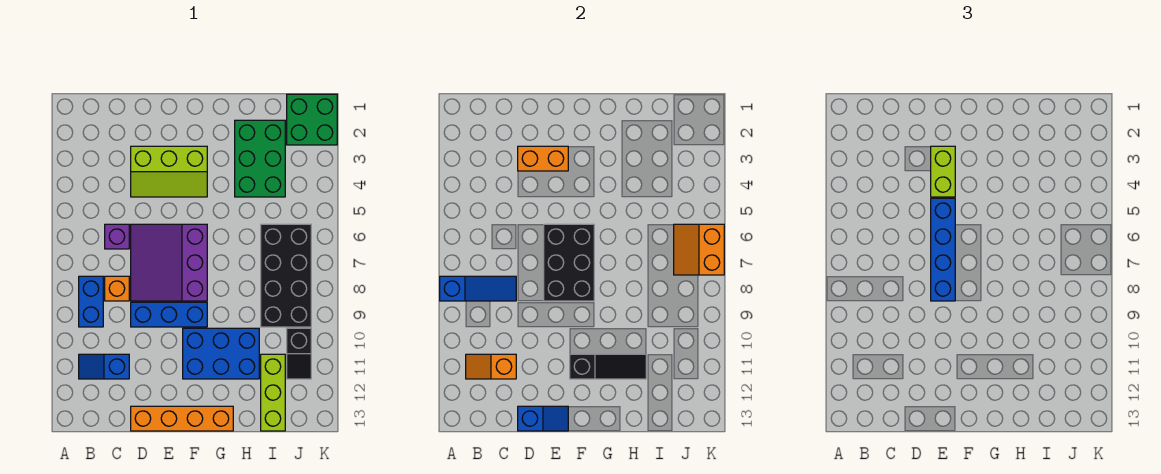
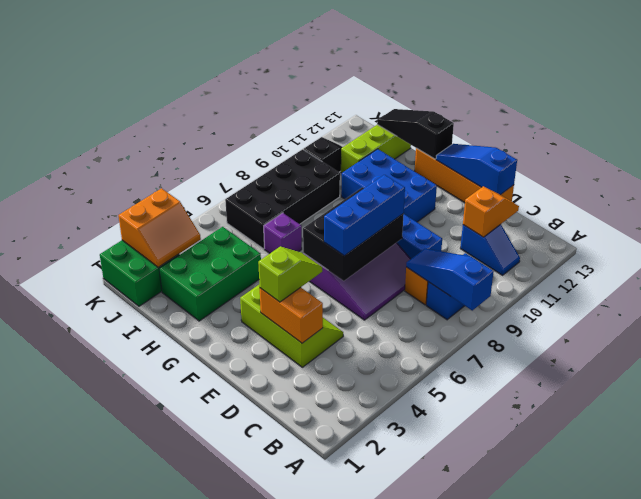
orange 1x2 slope [466,354,516,379] -> orange 1x2 slope turned to [463,186,519,237]
purple 1x1 brick [105,224,129,249] -> purple 1x1 brick moved to [264,213,302,253]
blue 1x2 slope [518,406,568,431] -> blue 1x3 slope [436,144,517,195]
lime 1x2 brick [931,146,955,197] -> lime 1x2 slope [258,247,322,302]
blue 1x4 brick [931,198,955,301] -> blue 1x3 brick [324,175,405,256]
black 1x3 slope [570,354,646,379] -> black 1x3 slope moved to [377,109,454,159]
orange 2x2 slope [674,224,724,275] -> orange 2x2 slope moved to [118,188,201,267]

